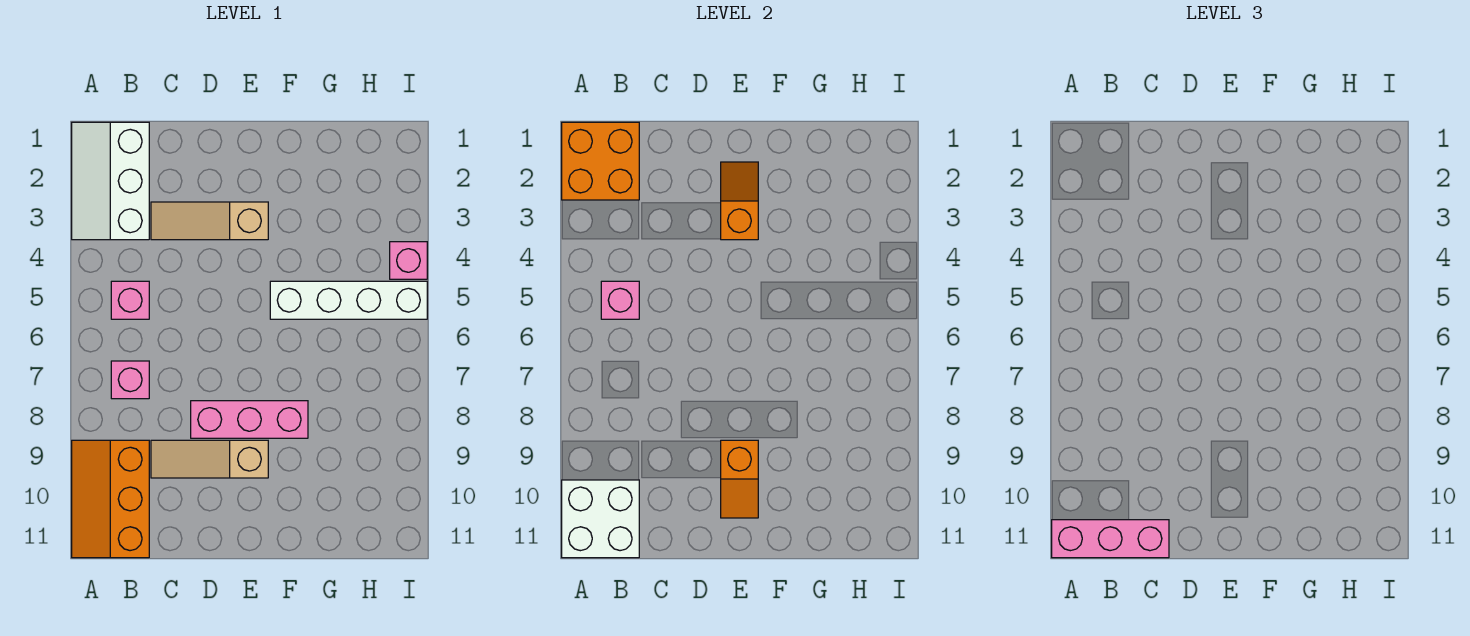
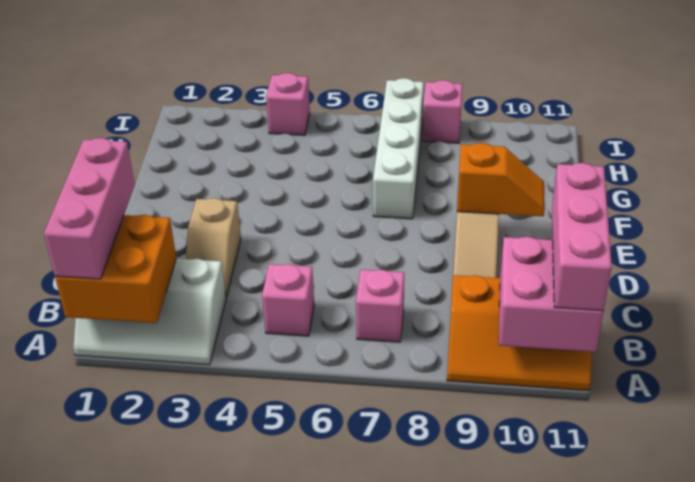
white 2x2 brick [562,480,639,558] -> pink 2x2 brick [499,237,604,352]
pink 1x1 brick [601,281,639,319] -> pink 1x1 brick moved to [422,80,463,143]
tan 1x3 slope [151,202,268,240] -> tan 1x2 slope [186,198,241,297]
pink 1x3 brick [191,401,308,438] -> pink 1x3 brick moved to [44,138,135,279]
orange 1x2 slope [721,162,758,240] -> none
white 1x4 brick [270,281,427,319] -> white 1x4 brick moved to [373,78,424,219]

